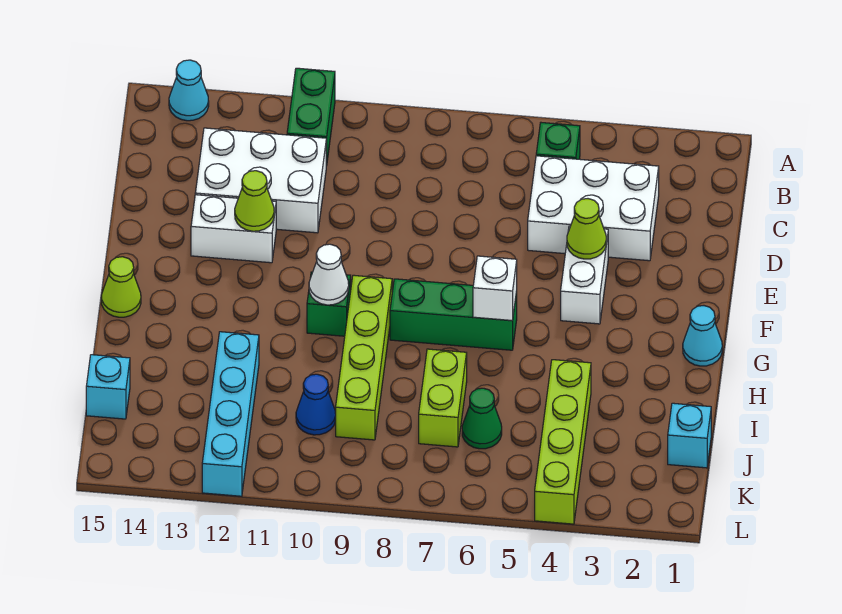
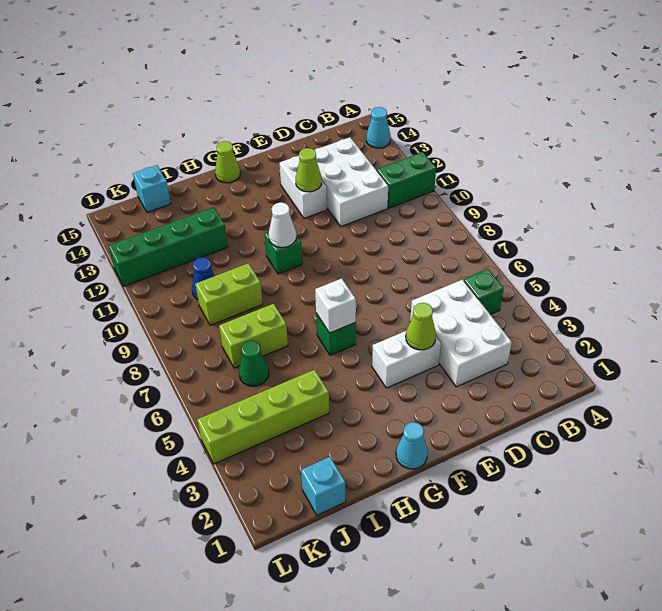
green 1x3 brick [390,279,517,350] -> green 1x1 brick [316,313,356,355]
lime 1x4 brick [336,275,392,440] -> lime 1x2 brick [195,263,263,325]
cyan 1x4 brick [202,332,259,496] -> green 1x4 brick [108,207,228,286]

